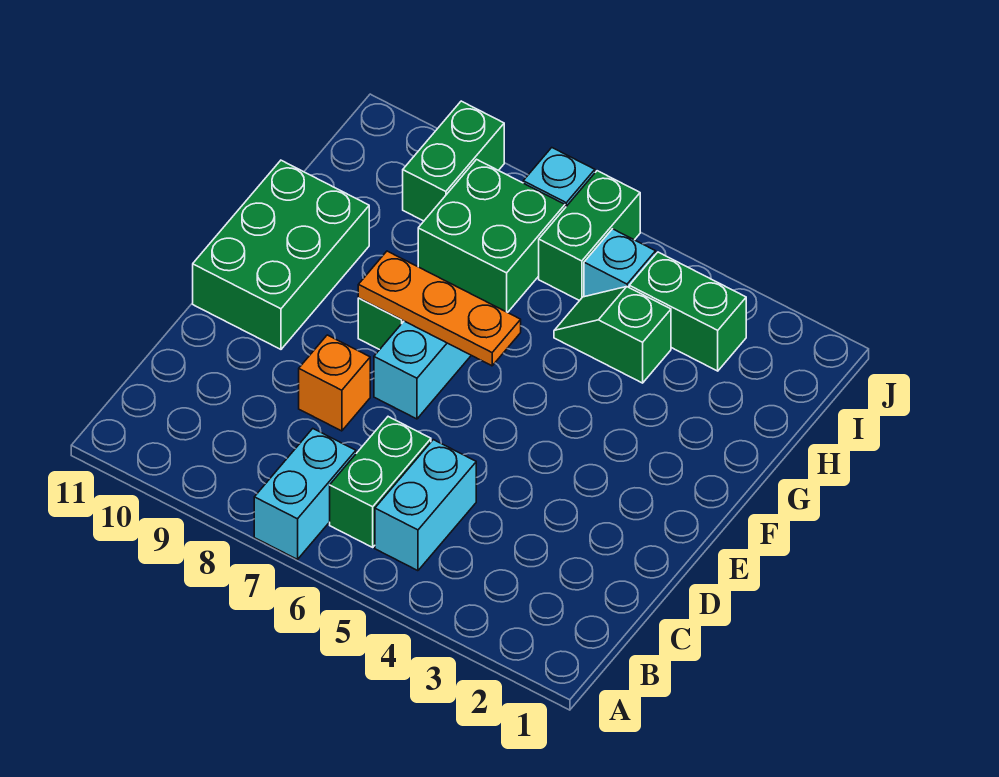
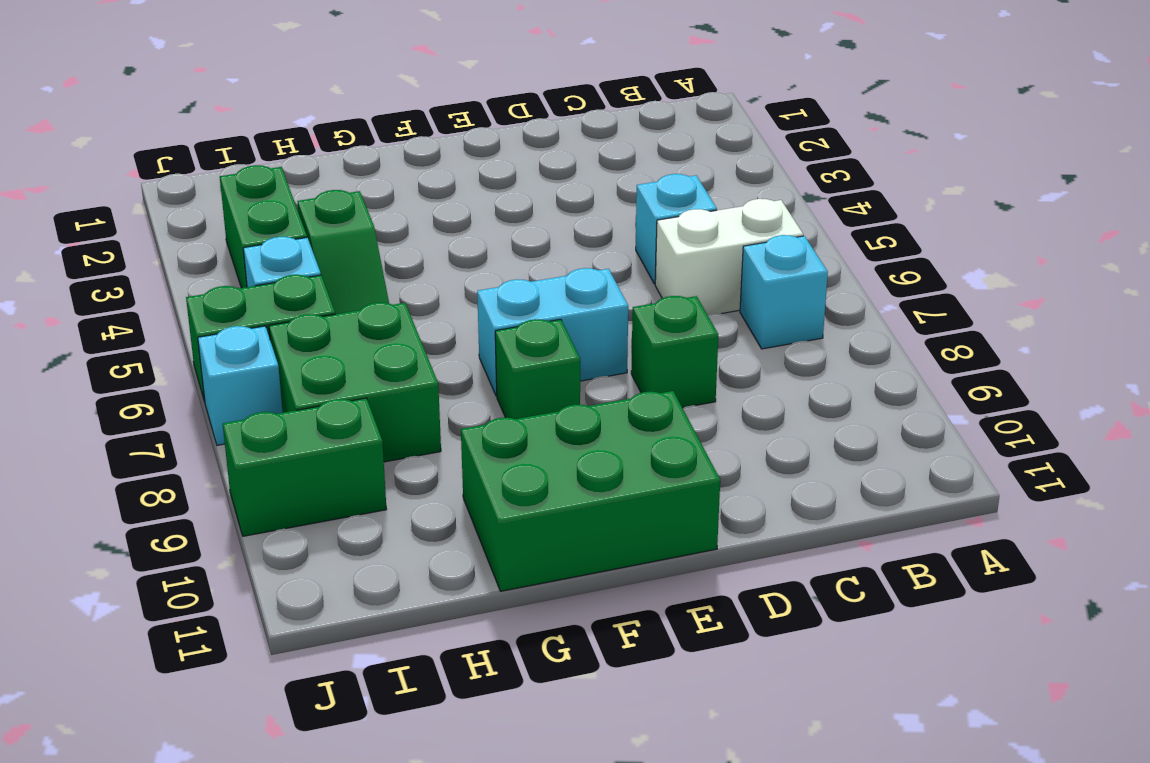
cyan 1x2 brick [254,429,356,559] -> cyan 1x1 brick [740,235,828,349]
cyan 1x2 brick [375,440,476,571] -> cyan 1x1 brick [636,174,717,284]
green 1x2 brick [330,417,431,547] -> white 1x2 brick [655,199,803,315]
orange 1x1 brick [299,335,370,431] -> green 1x1 brick [631,296,718,408]
orange 1x3 plate [358,251,521,366] -> none

